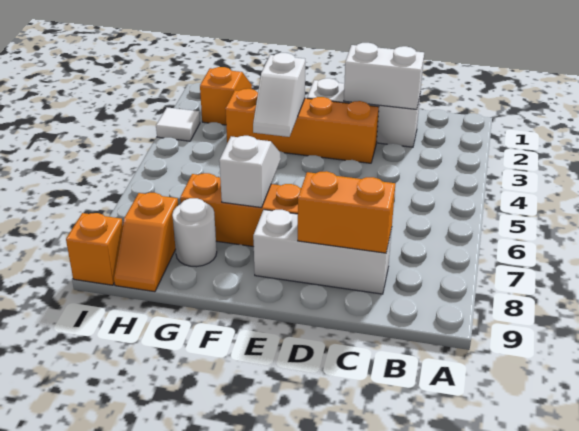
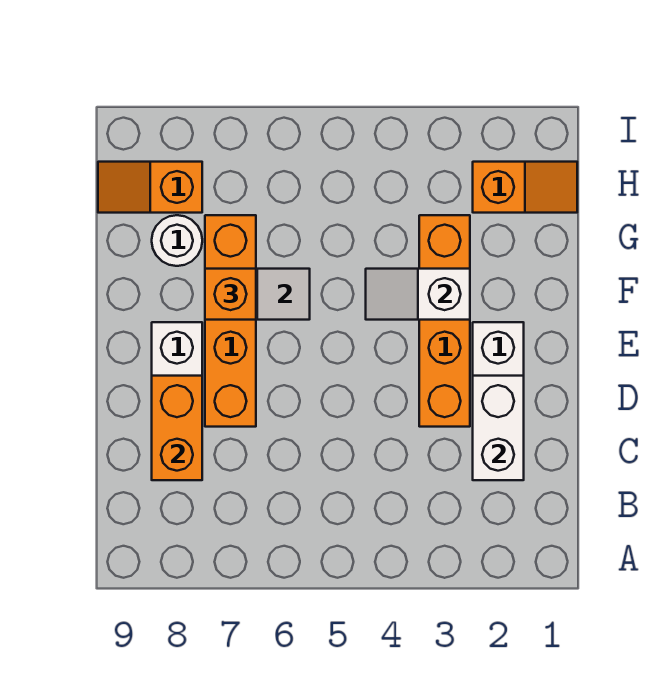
white 1x1 tile [156,107,200,141] -> none
orange 1x1 brick [66,213,123,285] -> orange 1x1 brick moved to [205,269,256,320]

